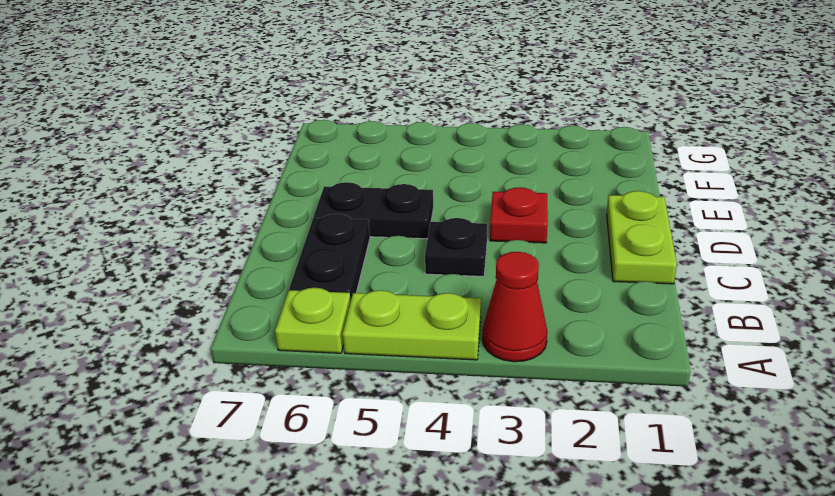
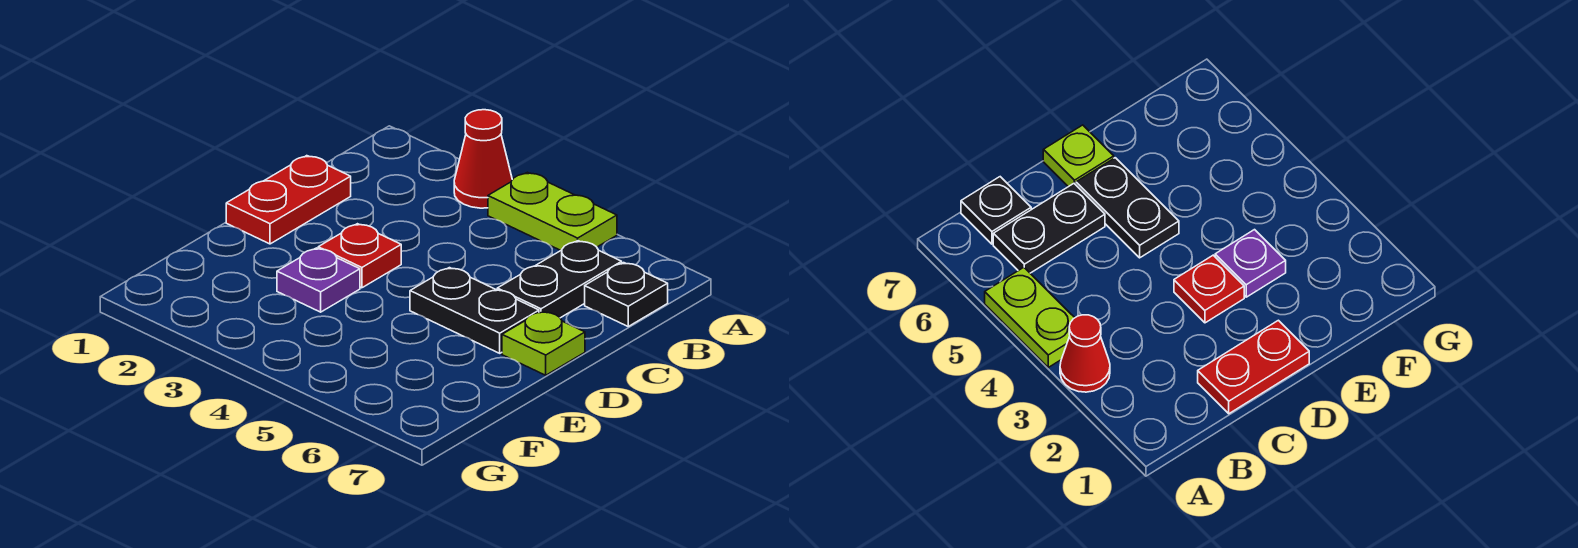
lime 1x1 plate [275,288,351,353] -> lime 1x1 plate moved to [502,311,585,375]
lime 1x2 plate [607,191,677,284] -> red 1x2 plate [226,156,351,244]
black 1x1 plate [425,218,487,276] -> black 1x1 plate moved to [585,263,668,326]
none -> purple 1x1 plate [277,248,360,312]

